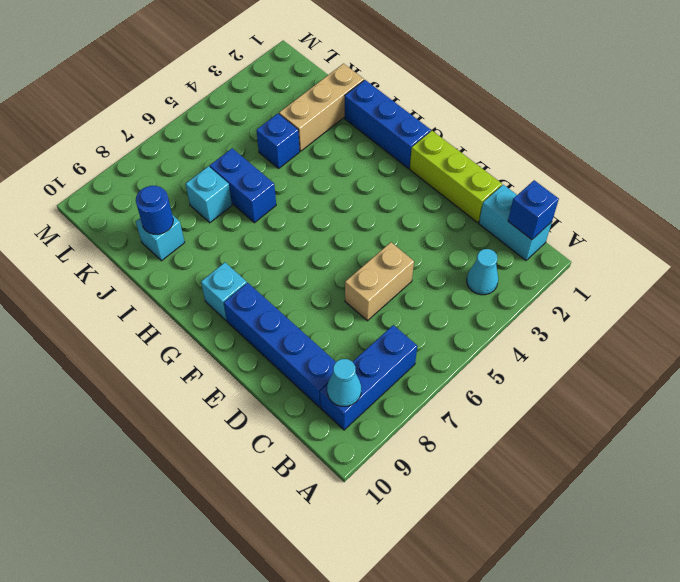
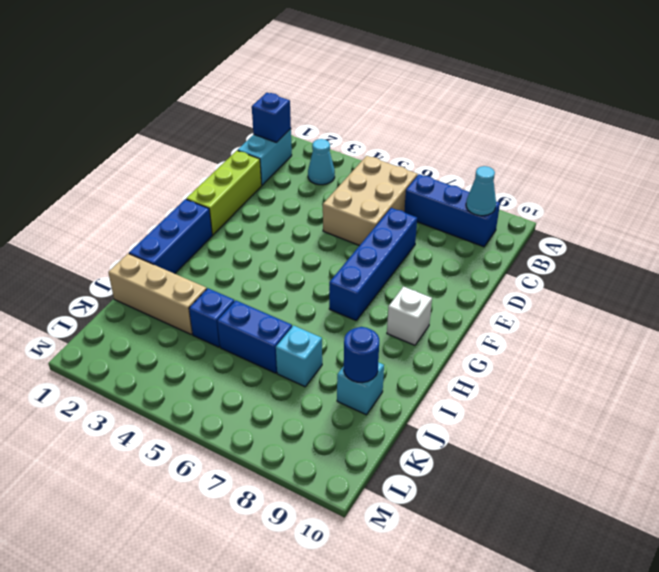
blue 1x4 brick [224,283,336,407] -> blue 1x4 brick moved to [329,208,417,320]
tan 1x2 brick [345,242,414,321] -> tan 2x3 brick [323,156,418,246]
cyan 1x1 brick [201,262,247,321] -> white 1x1 brick [387,287,432,345]
blue 1x2 brick [210,148,276,223] -> blue 1x2 brick turned to [217,300,292,373]

